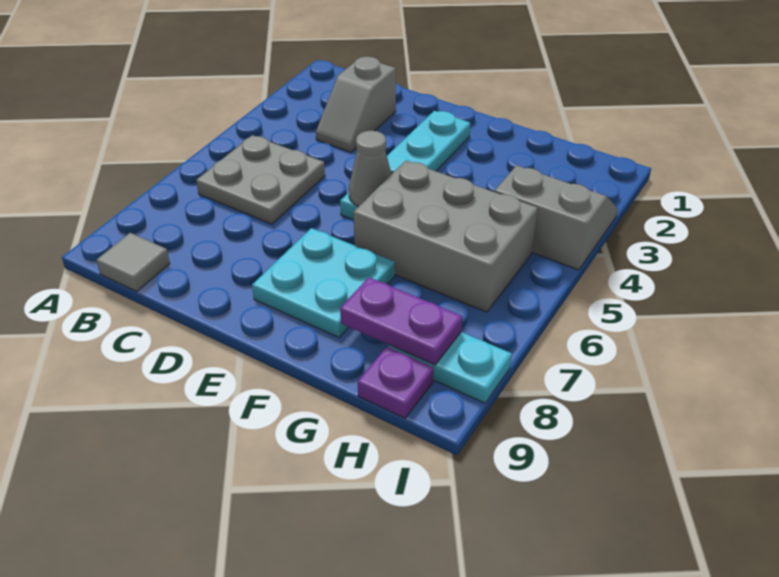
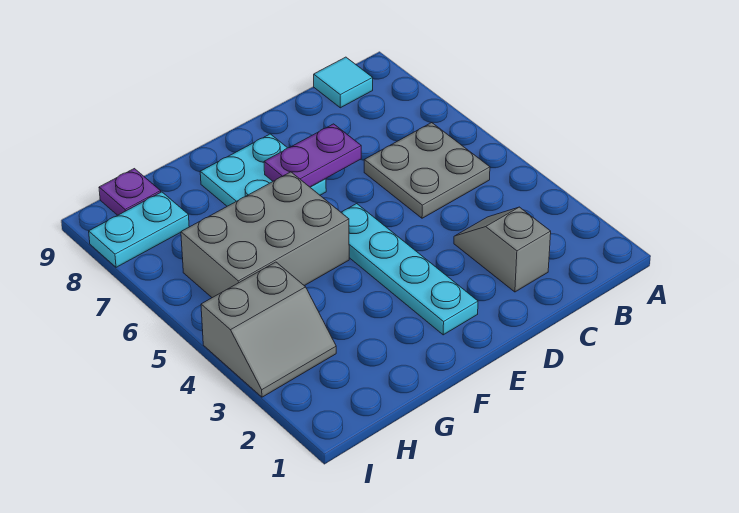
grey 1x1 tile [97,233,170,292] -> cyan 1x1 tile [314,57,373,108]
grey 1x1 cone [349,131,391,207] -> none
purple 1x2 plate [340,277,463,365] -> purple 1x2 plate moved to [264,124,361,187]

